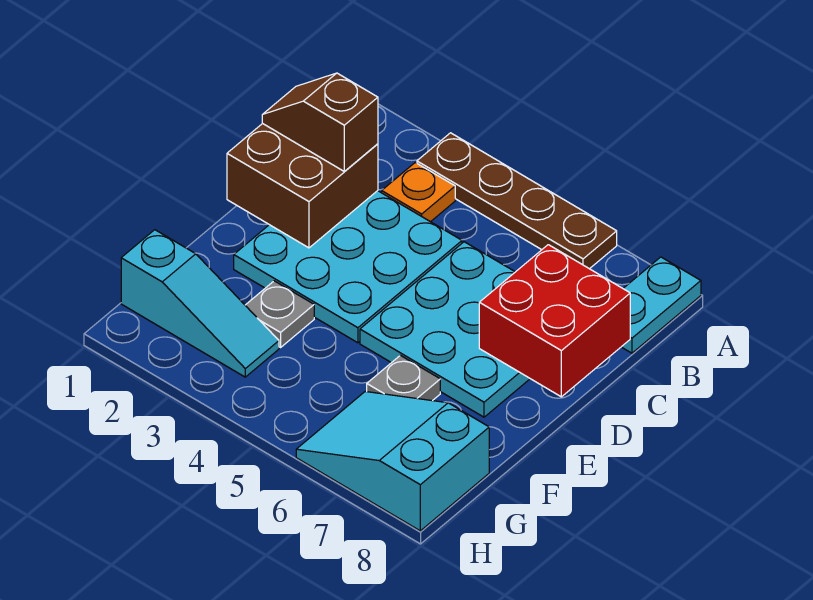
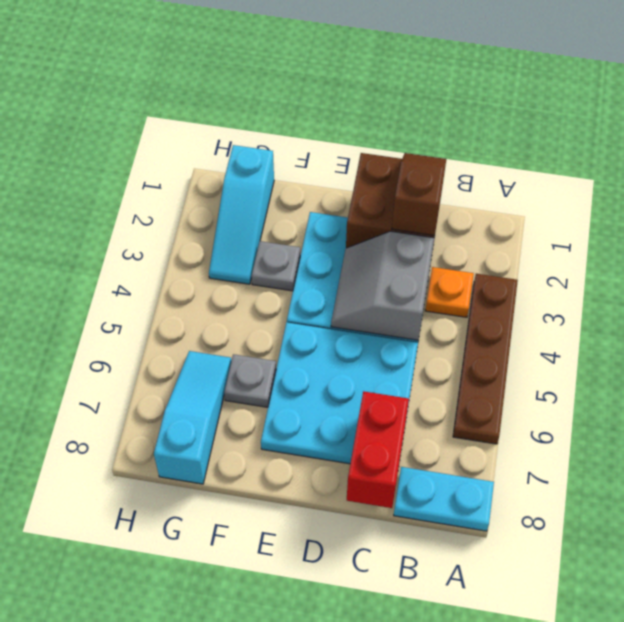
none -> grey 2x2 slope [331,231,434,340]
red 2x2 brick [479,245,630,397] -> red 1x2 brick [347,391,409,508]
cyan 2x3 slope [296,391,489,531] -> cyan 1x3 slope [154,351,232,484]

